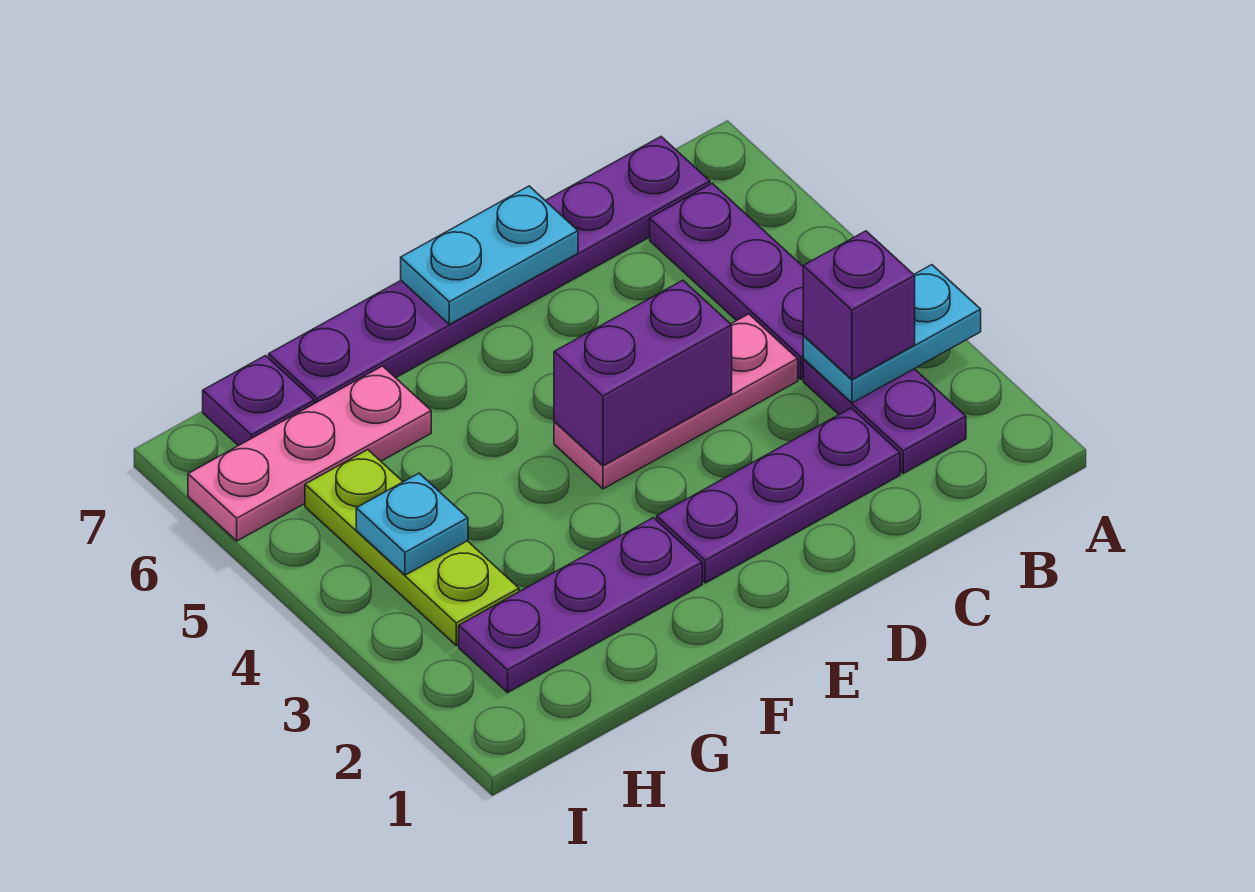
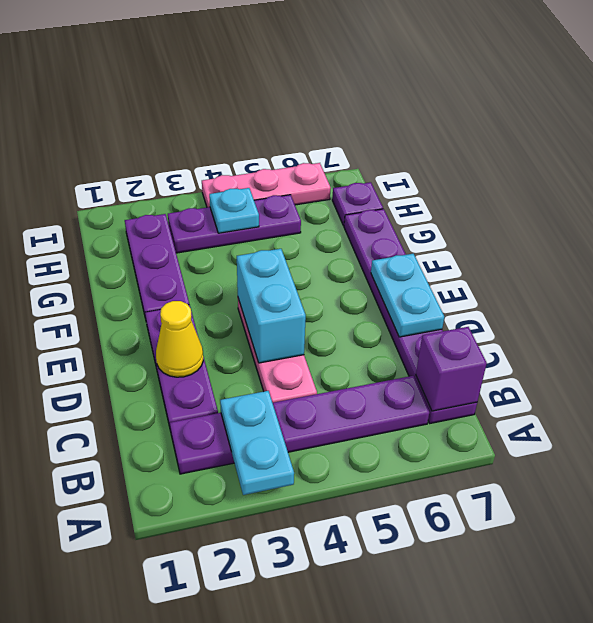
purple 1x1 brick [803,231,915,380] -> purple 1x1 brick moved to [416,327,487,411]
none -> yellow 1x1 cone [156,301,203,377]
purple 1x2 brick [554,280,732,465] -> cyan 1x2 brick [237,249,306,363]
pink 1x3 plate [188,366,431,541] -> pink 1x3 plate turned to [202,163,331,207]
lime 1x3 plate [305,450,519,645] -> purple 1x3 plate [168,195,301,253]

